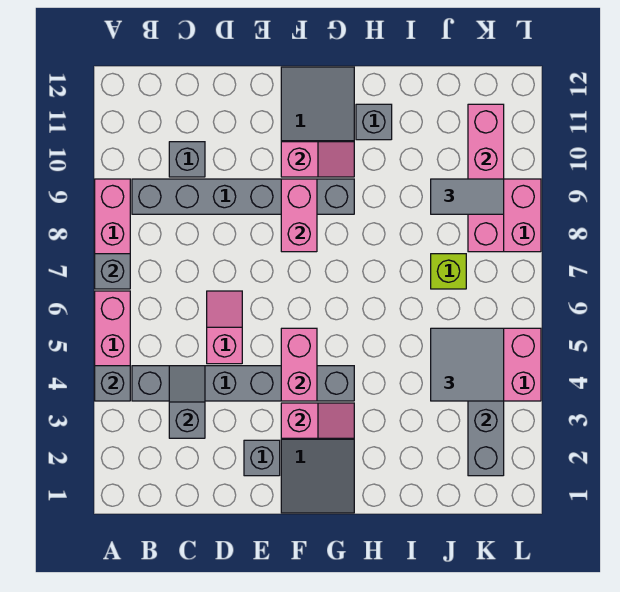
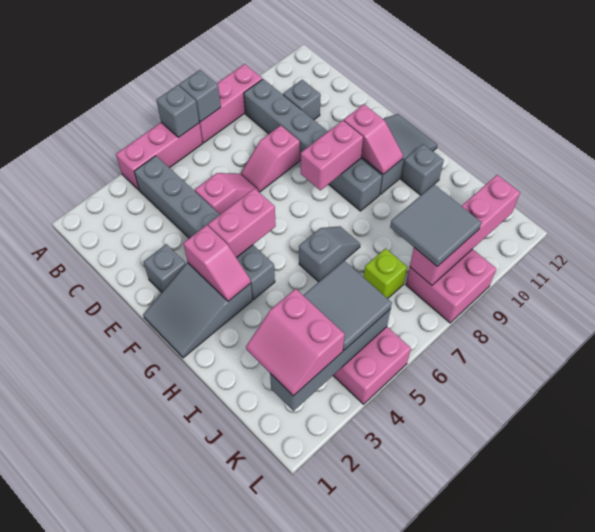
grey 1x1 brick [95,366,130,401] -> grey 1x1 brick moved to [156,85,199,137]
grey 1x2 slope [169,366,205,438] -> grey 1x2 slope moved to [299,226,360,282]
none -> pink 1x2 slope [241,125,300,192]
none -> pink 2x2 slope [246,289,345,396]
grey 1x2 tile [431,179,504,214] -> grey 2x2 tile [390,185,481,267]

